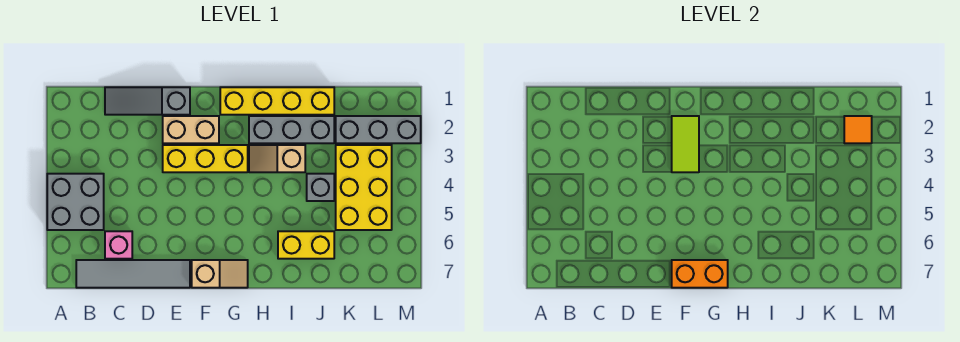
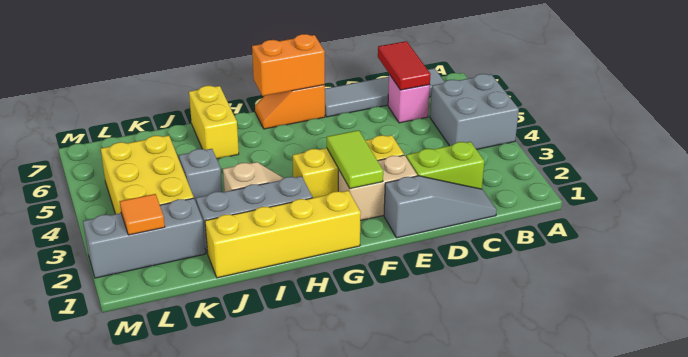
none -> lime 1x2 brick [406,142,484,189]
none -> red 1x2 tile [378,41,430,90]
tan 1x2 slope [192,260,248,288] -> orange 1x2 slope [255,85,325,129]
yellow 1x2 brick [278,231,334,259] -> yellow 1x2 brick turned to [189,86,239,159]

